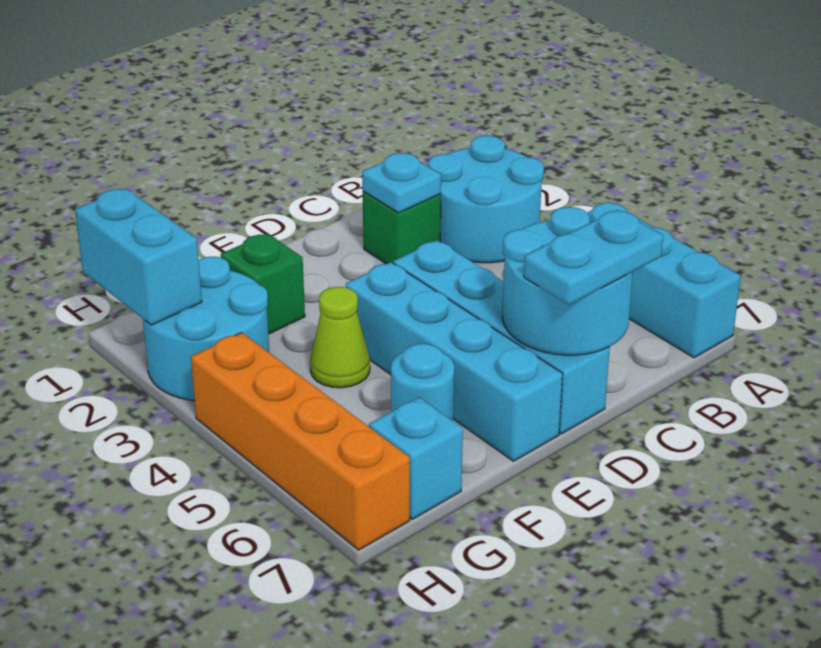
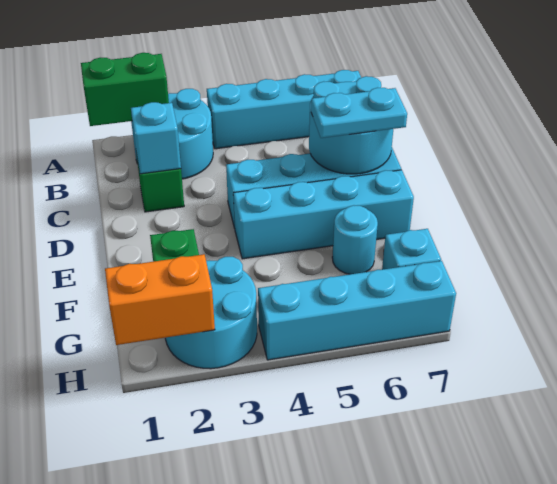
none -> green 1x2 brick [81,53,169,126]
cyan 1x3 brick [587,202,741,358] -> cyan 1x4 brick [207,70,361,149]
cyan 1x1 plate [362,153,441,213] -> cyan 1x1 brick [131,102,181,174]
cyan 1x2 plate [524,210,663,305] -> cyan 1x2 plate turned to [311,88,407,138]
lime 1x1 cone [310,287,370,388] -> none
cyan 1x2 brick [75,189,202,325] -> orange 1x2 brick [105,254,215,345]
orange 1x4 brick [191,333,410,550] -> cyan 1x4 brick [258,261,456,360]

